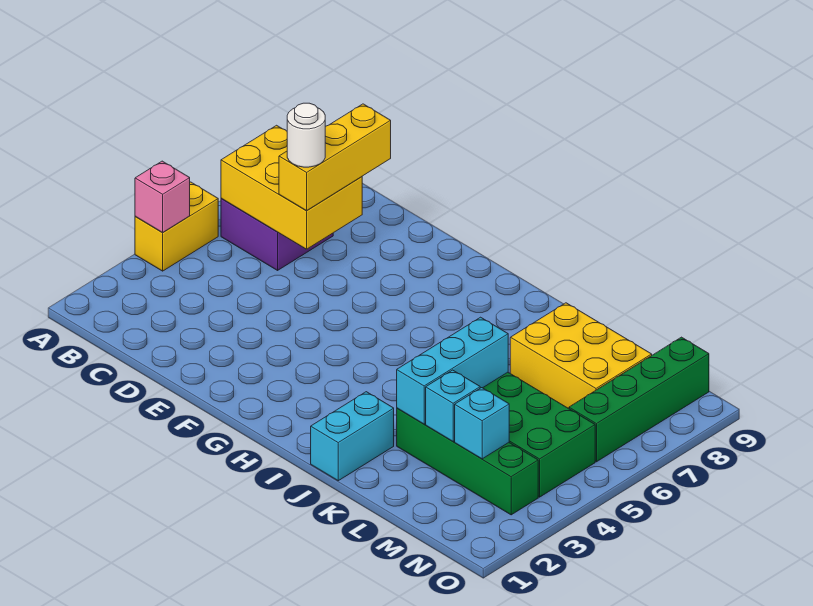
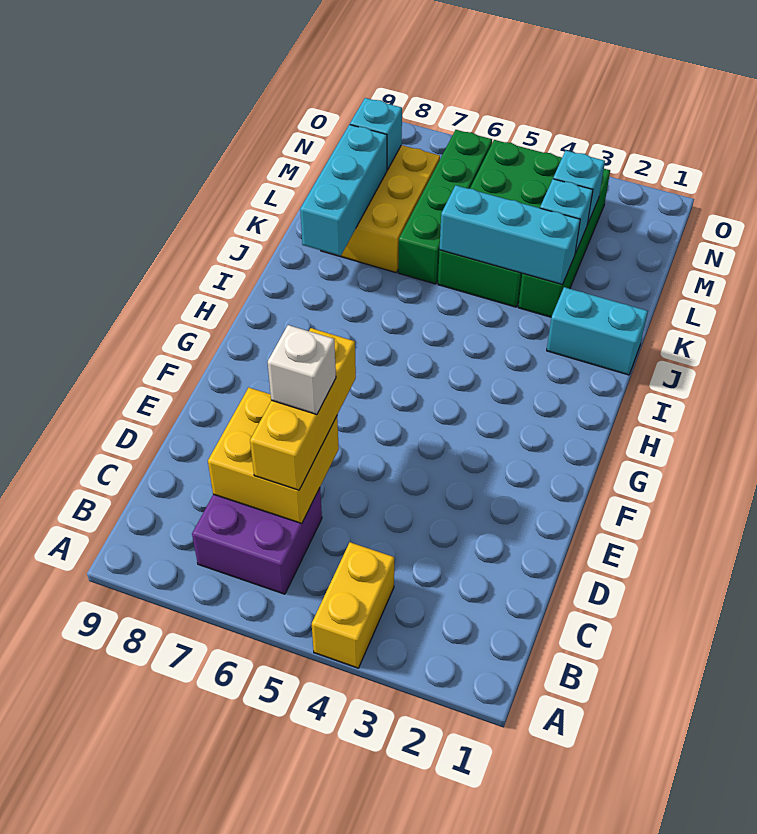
yellow 1x2 brick [135,182,218,271] -> yellow 1x2 brick turned to [312,542,394,668]
pink 1x1 brick [135,161,190,233] -> none
yellow 2x3 brick [221,125,362,249] -> yellow 2x2 brick [208,388,339,523]
yellow 1x3 brick [279,104,391,211] -> yellow 1x3 brick turned to [250,328,356,490]
white 1x1 round brick [287,103,325,167] -> white 1x1 brick [268,325,336,414]
none -> cyan 1x3 brick [300,125,387,256]
none -> cyan 1x1 brick [350,98,402,170]
green 1x4 brick [569,337,709,462] -> green 1x4 brick turned to [398,130,492,284]

